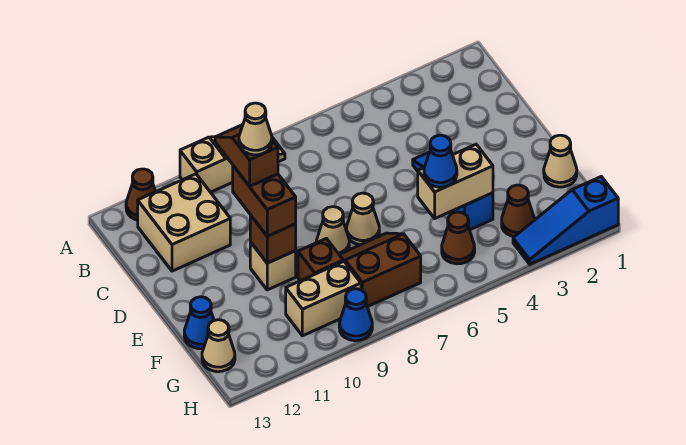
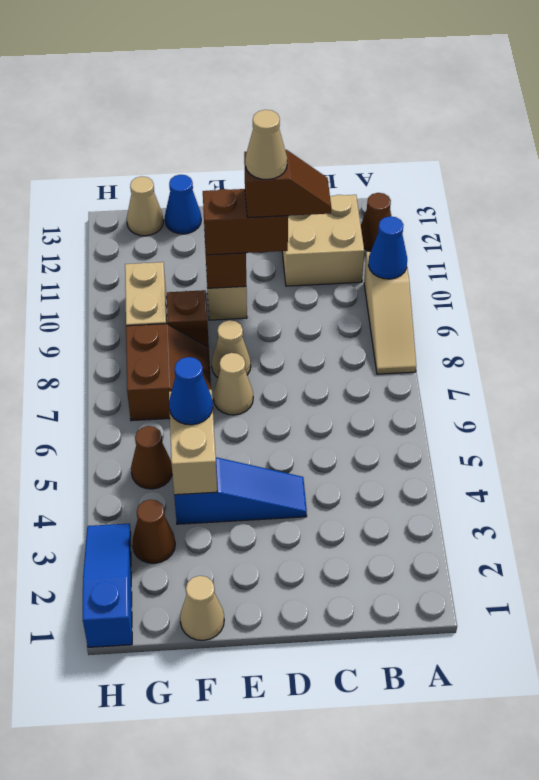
blue 1x1 cone [339,289,372,341] -> blue 1x1 cone moved to [368,216,407,279]

